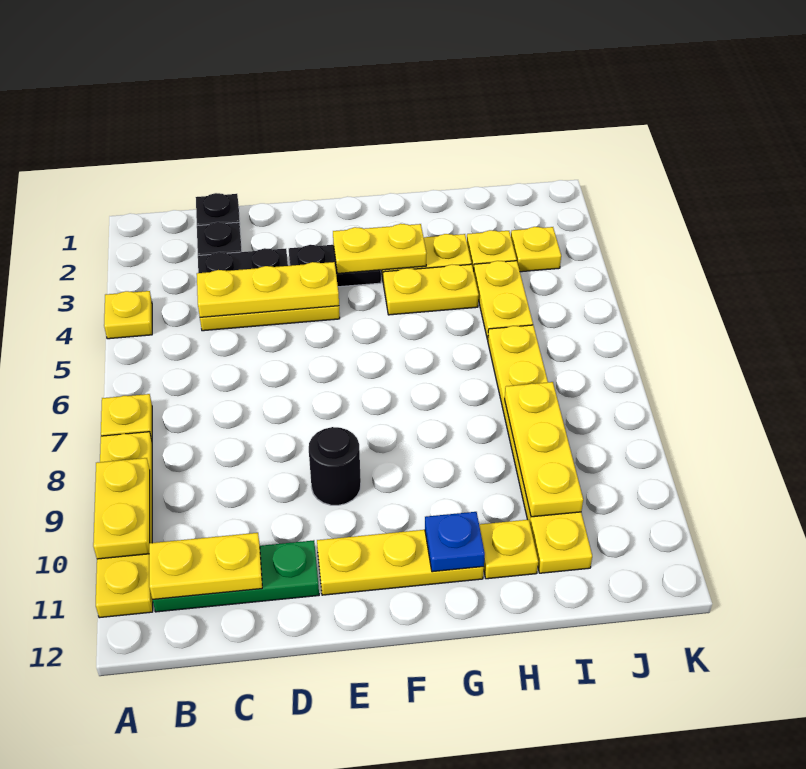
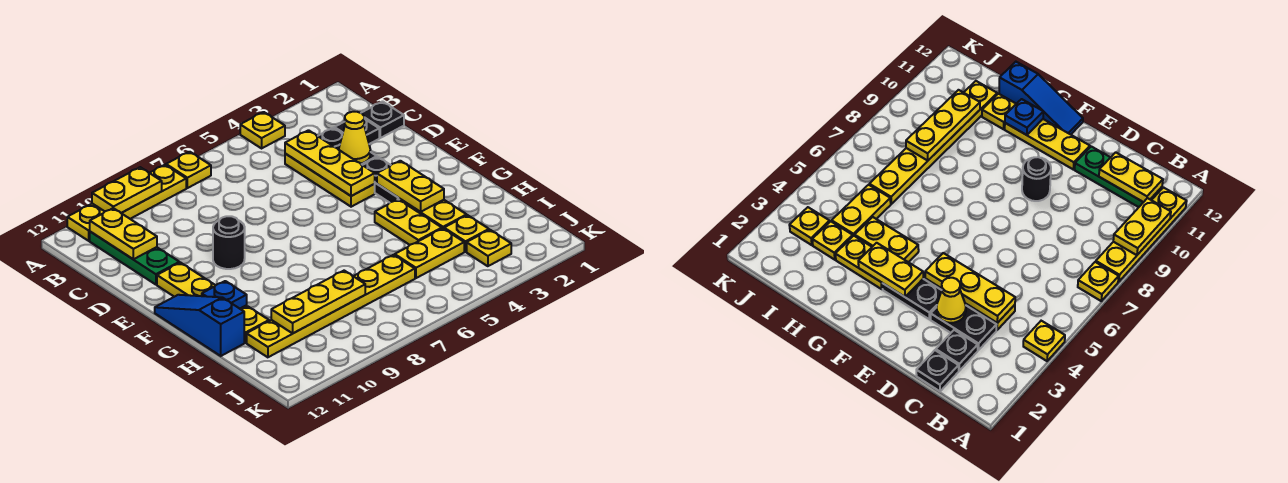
none -> yellow 1x1 cone [339,112,370,164]
none -> blue 1x3 slope [155,295,244,356]

